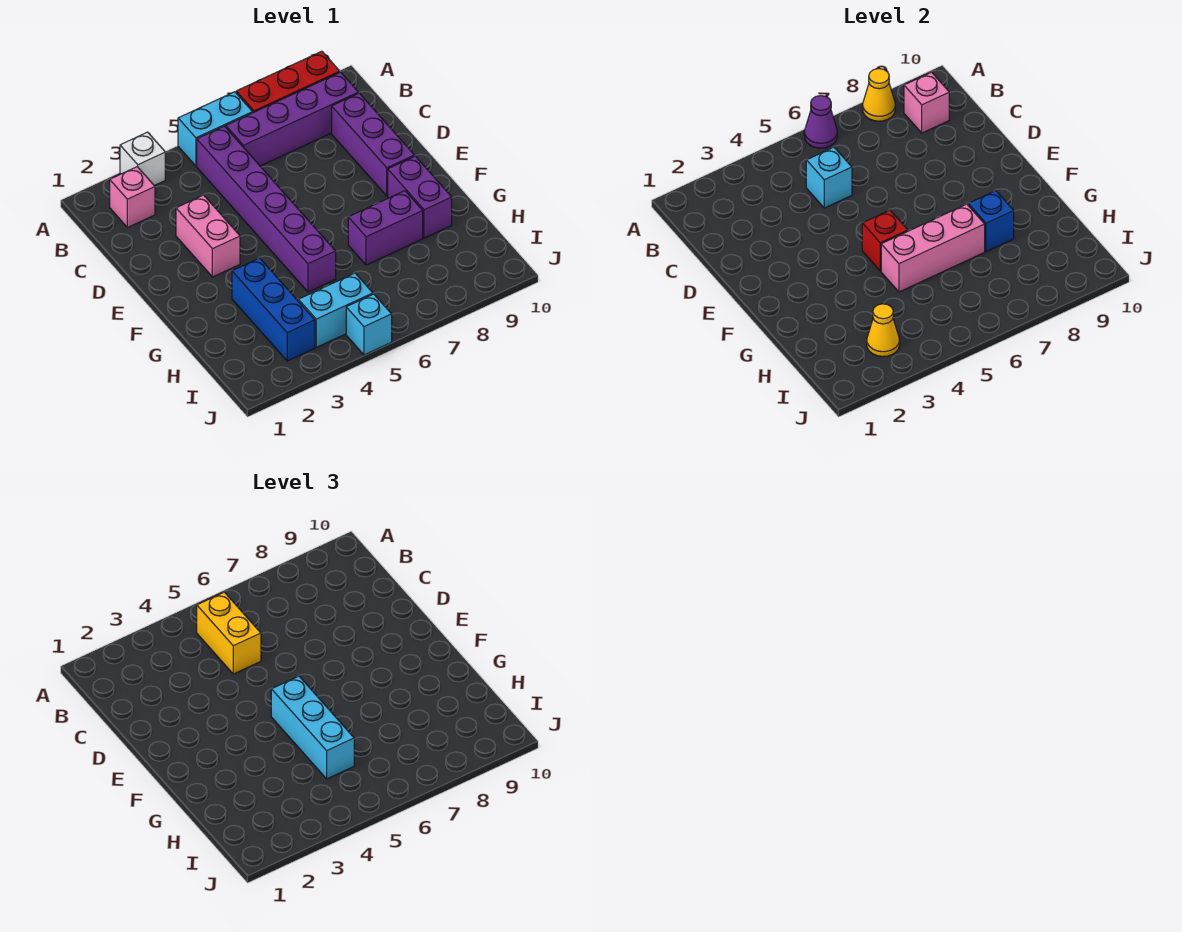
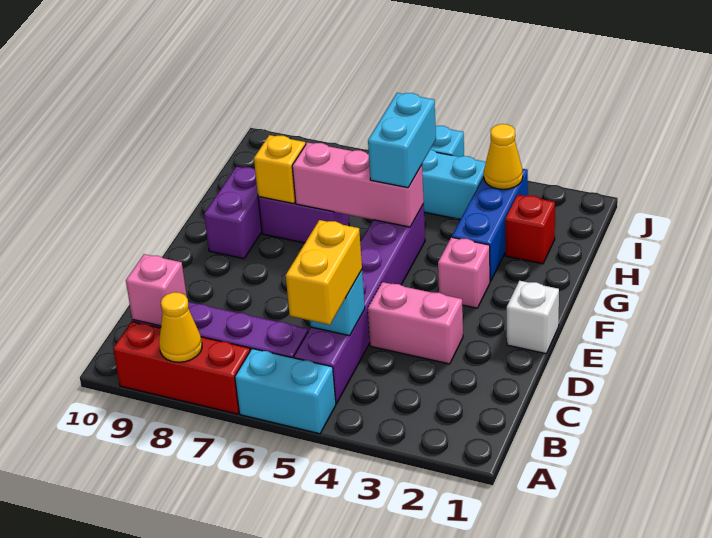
white 1x1 brick [120,132,165,186] -> white 1x1 brick moved to [507,281,559,354]
purple 1x1 cone [804,96,837,148] -> none
pink 1x1 brick [110,167,155,228] -> pink 1x1 brick moved to [438,237,490,308]
purple 1x3 brick [332,93,414,196] -> none
pink 1x2 brick [176,195,240,277] -> pink 1x2 brick turned to [368,282,463,364]
red 1x1 brick [862,210,908,271] -> red 1x1 brick moved to [505,195,555,264]
cyan 1x3 brick [271,676,354,779] -> cyan 1x2 brick [368,93,436,188]
blue 1x1 brick [968,191,1014,252] -> yellow 1x1 brick [254,135,306,204]

